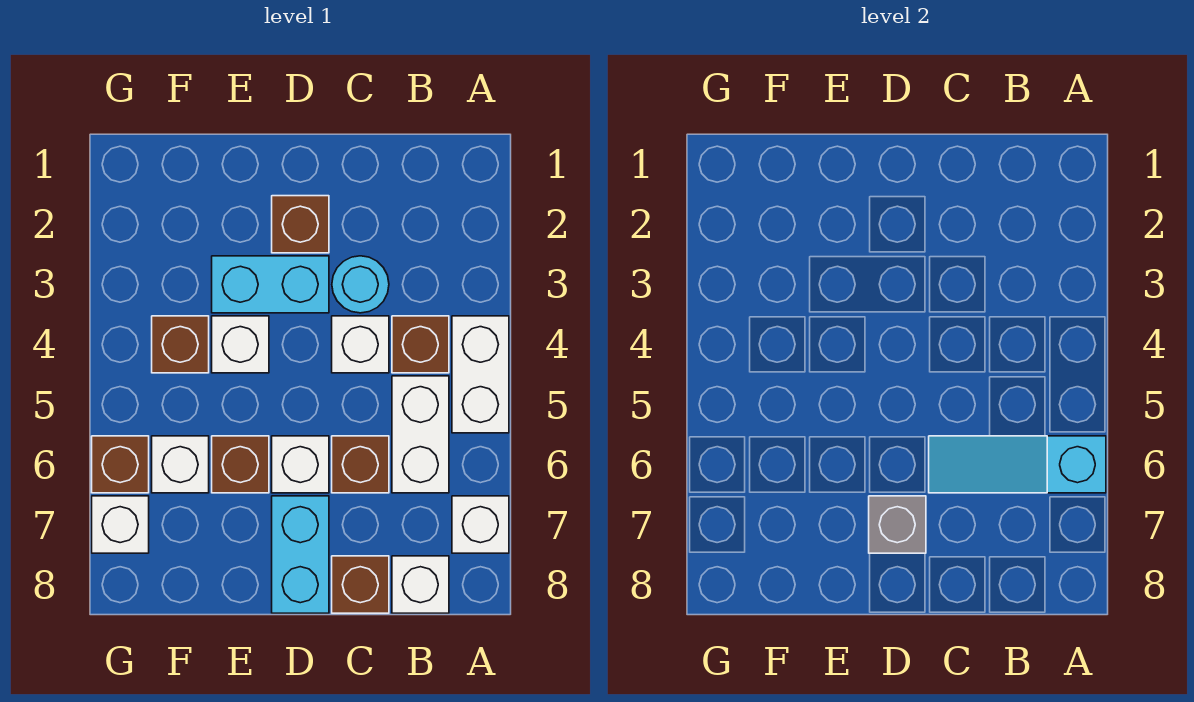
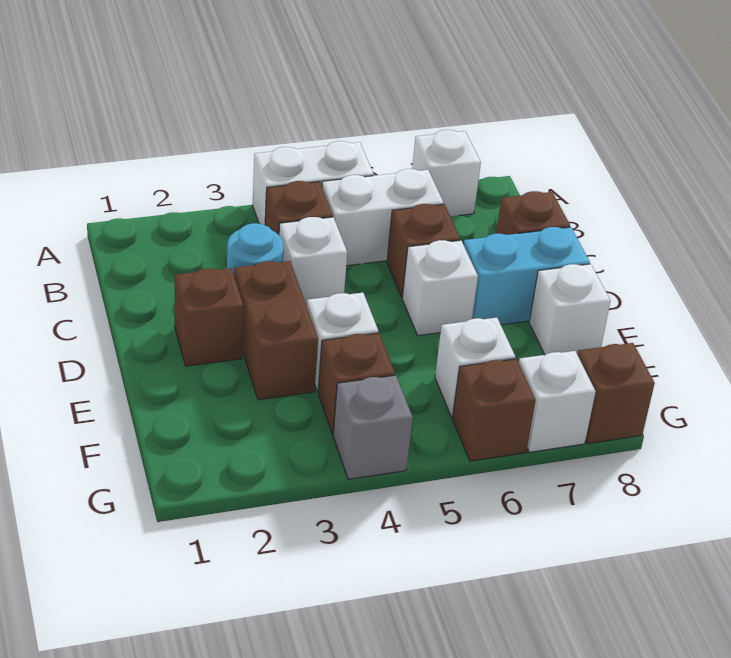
cyan 1x3 slope [929,436,1106,493] -> none
white 1x1 brick [392,556,449,613] -> white 1x1 brick moved to [529,264,610,355]
cyan 1x2 brick [212,256,329,313] -> brown 1x2 brick [234,261,318,400]
grey 1x1 brick [869,496,926,553] -> grey 1x1 brick moved to [333,375,413,479]
brown 1x1 brick [212,436,269,493] -> brown 1x1 brick moved to [577,343,655,443]

